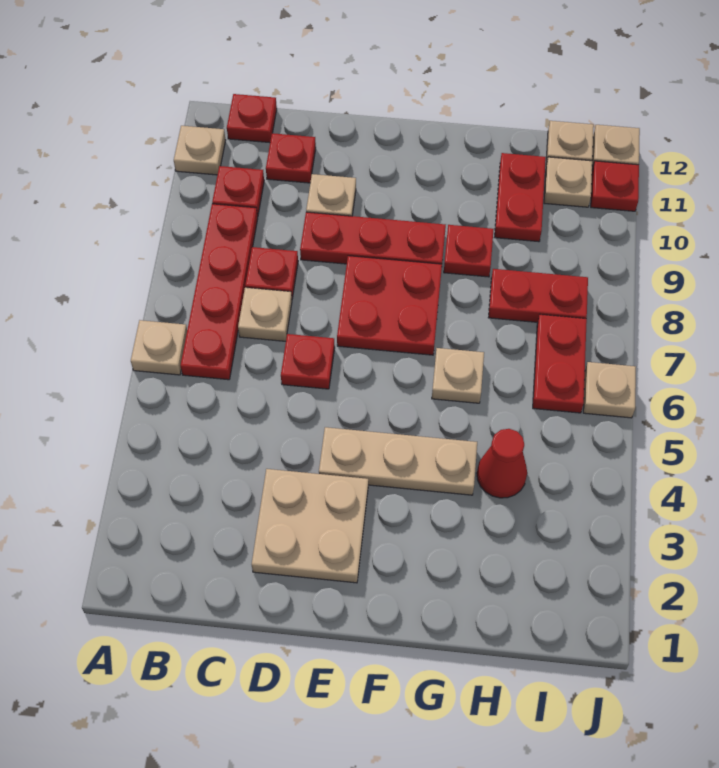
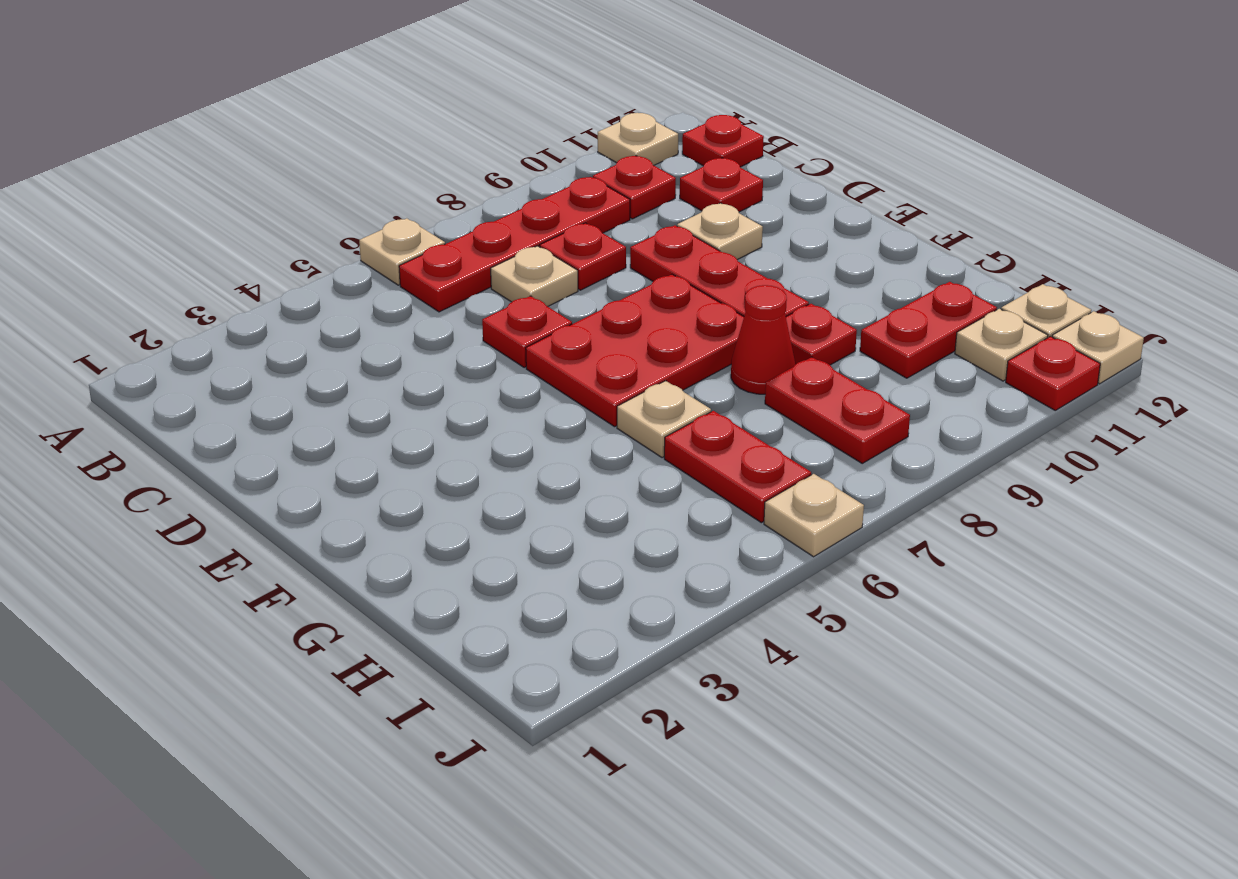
tan 2x2 plate [252,469,368,583] -> none
tan 1x3 plate [319,427,477,495] -> none
red 2x2 plate [337,256,442,355] -> red 2x3 plate [526,274,744,427]
red 1x1 cone [477,429,527,498] -> red 1x1 cone moved to [731,285,795,394]
red 1x2 plate [533,315,587,413] -> red 1x2 plate turned to [664,411,811,523]

